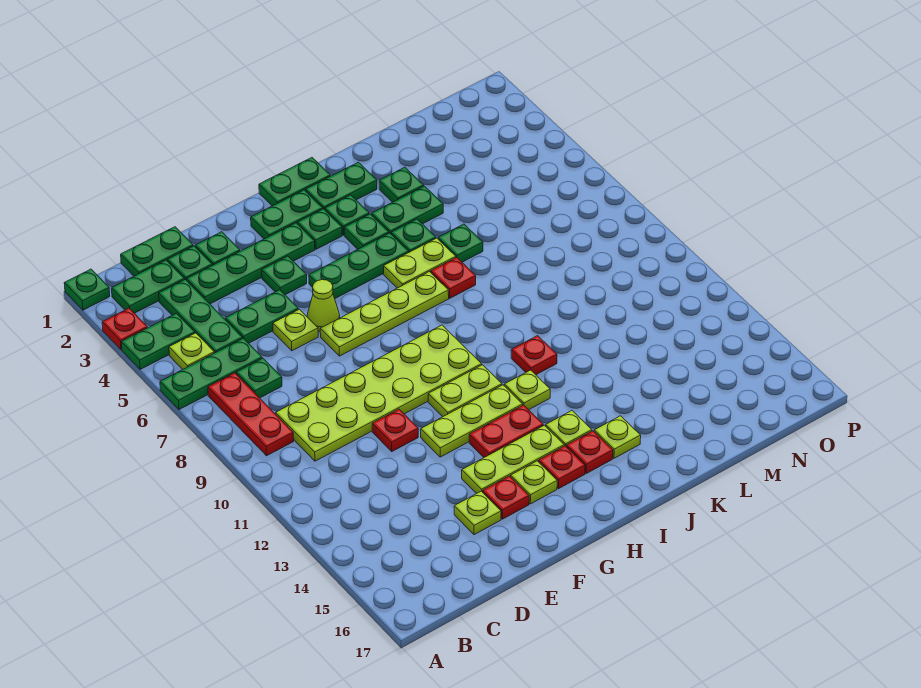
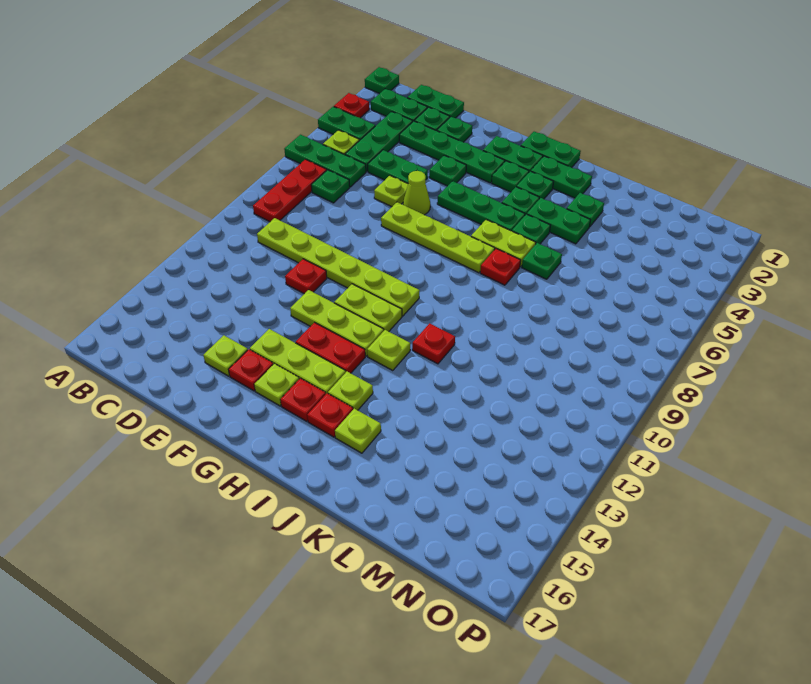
lime 2x6 plate [276,325,482,461] -> lime 1x6 plate [257,218,420,316]

